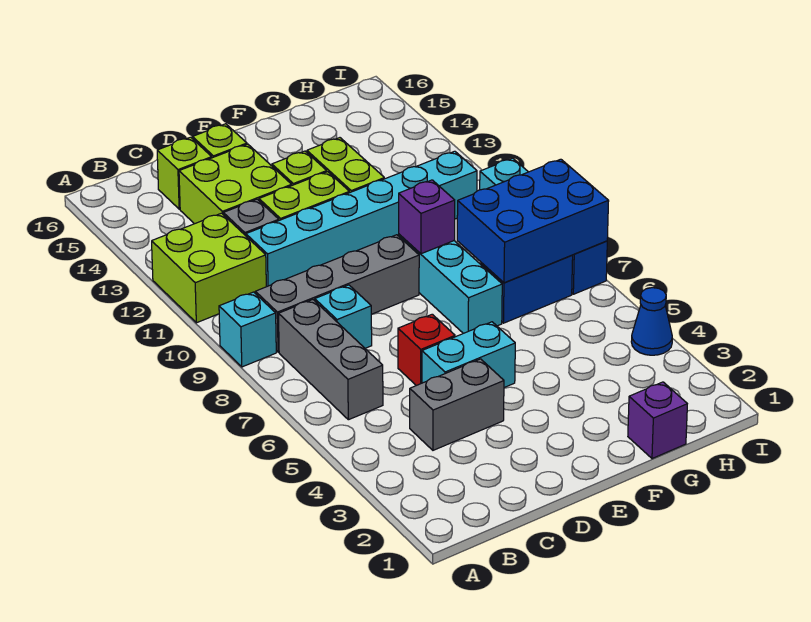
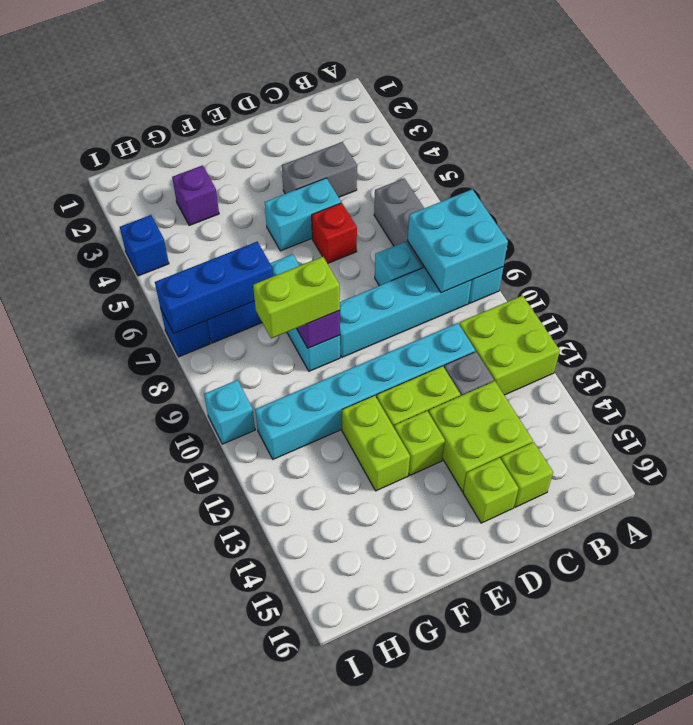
none -> cyan 2x2 brick [408,189,508,293]
grey 1x4 brick [255,235,419,352] -> cyan 1x4 brick [340,267,472,357]
none -> lime 1x2 brick [253,257,340,339]
purple 1x1 brick [628,382,687,459] -> purple 1x1 brick moved to [172,165,219,226]
blue 2x3 brick [457,159,609,283] -> blue 1x3 brick [155,242,273,333]
blue 1x1 cone [631,288,672,355] -> blue 1x1 brick [120,215,169,276]

